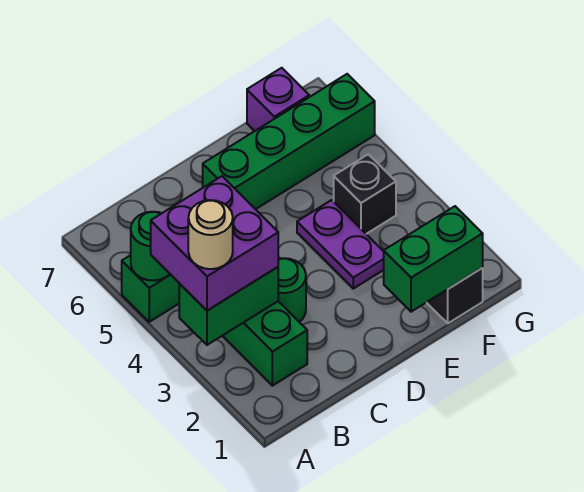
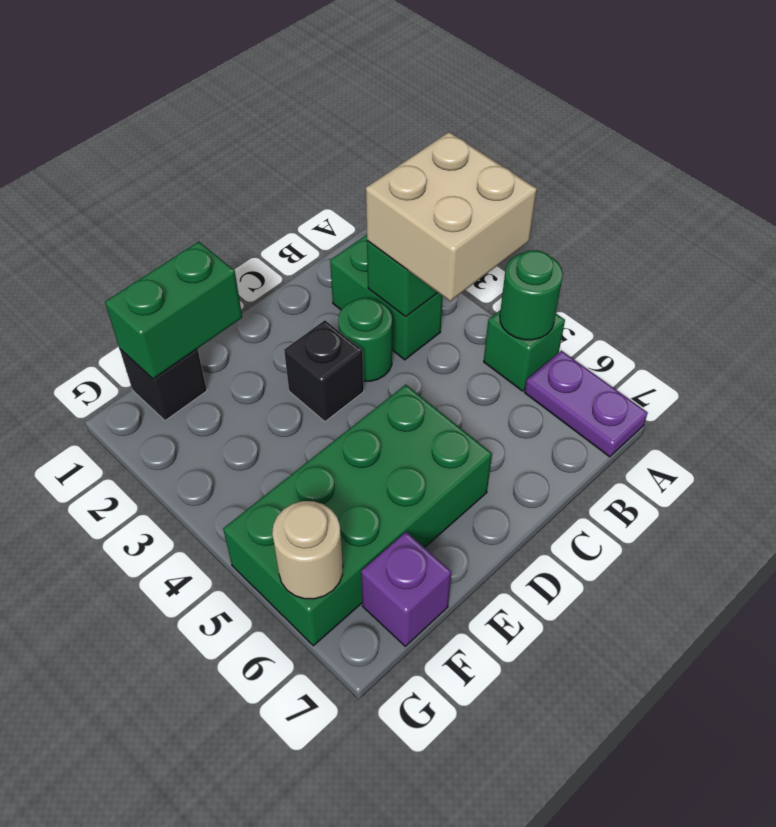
purple 2x2 brick [151,176,278,311] -> tan 2x2 brick [366,132,537,301]
tan 1x1 round brick [188,200,233,269] -> tan 1x1 round brick moved to [272,501,343,599]
green 1x4 brick [203,74,375,209] -> green 2x4 brick [223,385,492,646]
purple 1x2 plate [297,200,384,289] -> purple 1x2 plate moved to [525,351,648,457]
black 1x1 brick [334,154,396,234] -> black 1x1 brick moved to [284,320,364,422]

